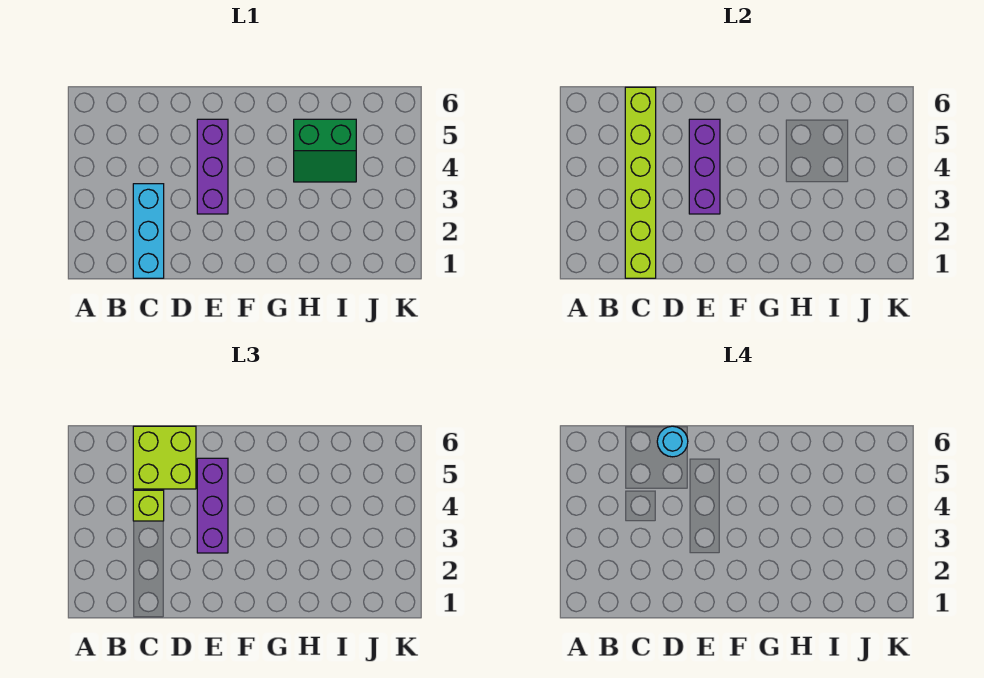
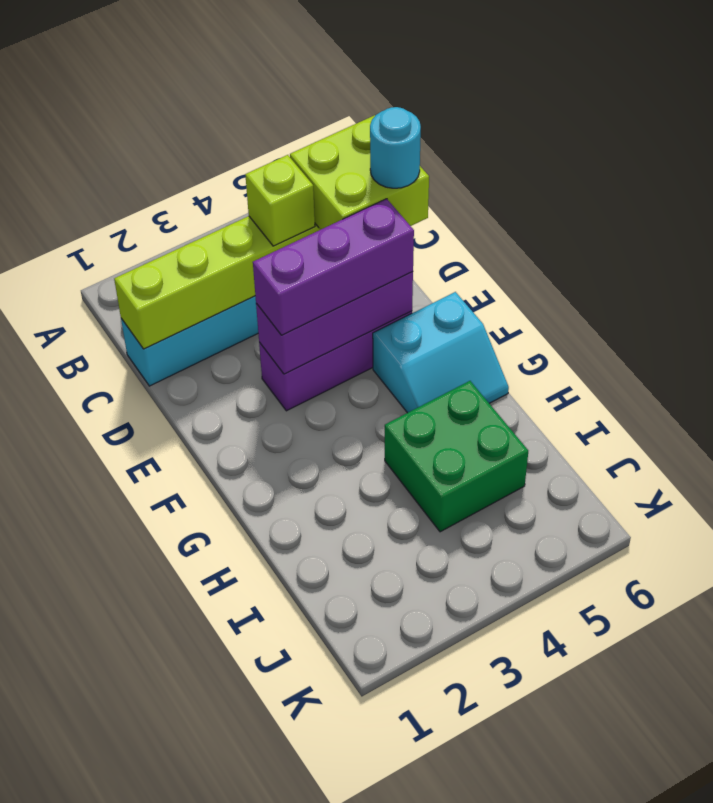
none -> cyan 2x2 slope [373,292,509,413]
green 2x2 slope [294,119,356,182] -> green 2x2 brick [385,381,528,532]

